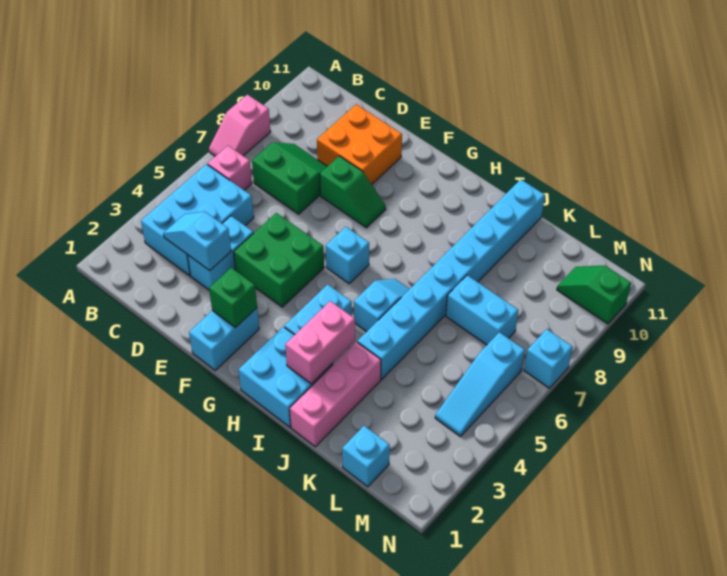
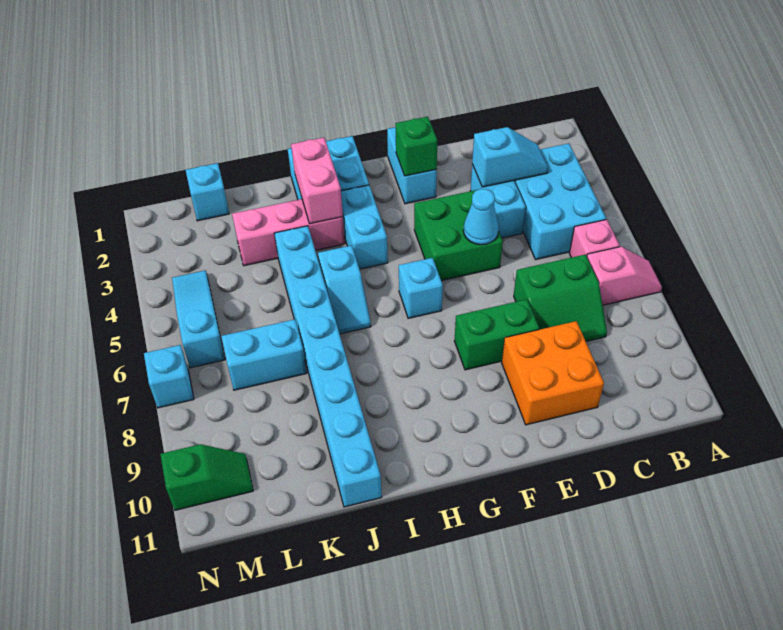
pink 1x2 slope [209,95,271,156] -> pink 1x2 slope turned to [587,247,662,305]
none -> cyan 1x1 cone [463,189,499,245]
green 1x2 slope [320,156,386,228] -> green 1x2 brick [454,299,539,370]
pink 1x3 brick [290,342,381,447] -> pink 1x3 brick turned to [232,199,345,266]

